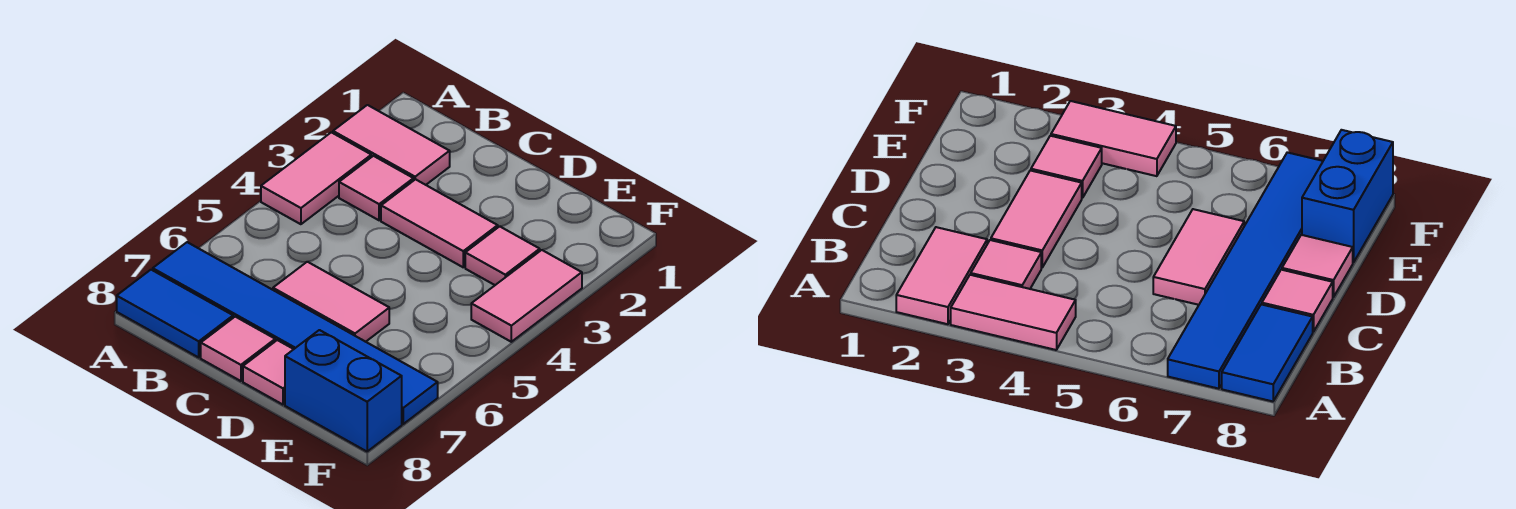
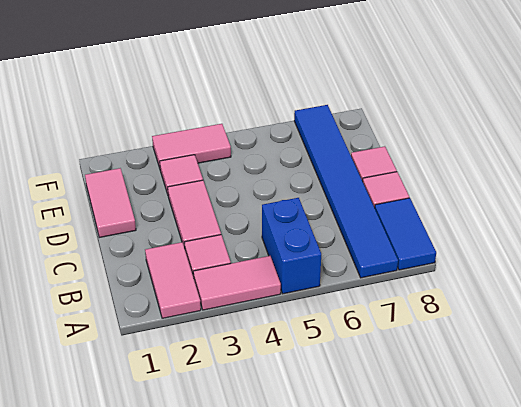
pink 1x2 tile [273,262,389,342] -> pink 1x2 tile moved to [85,168,136,238]
blue 1x2 brick [285,330,402,451] -> blue 1x2 brick moved to [262,198,321,294]

